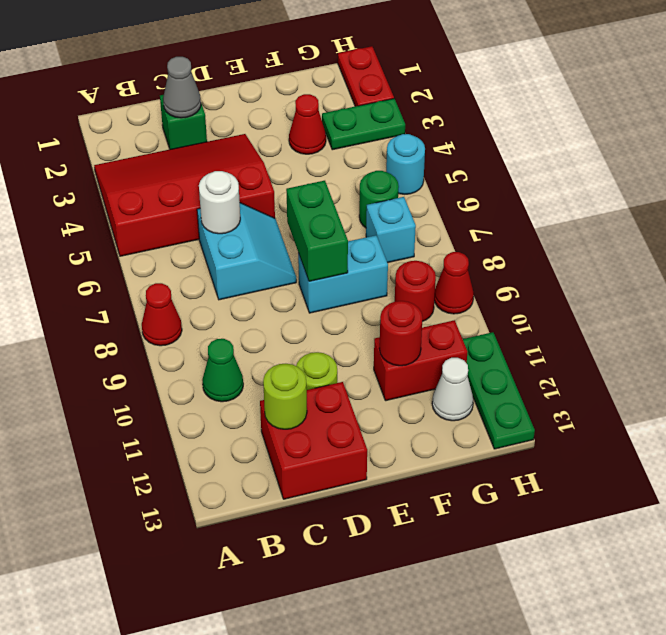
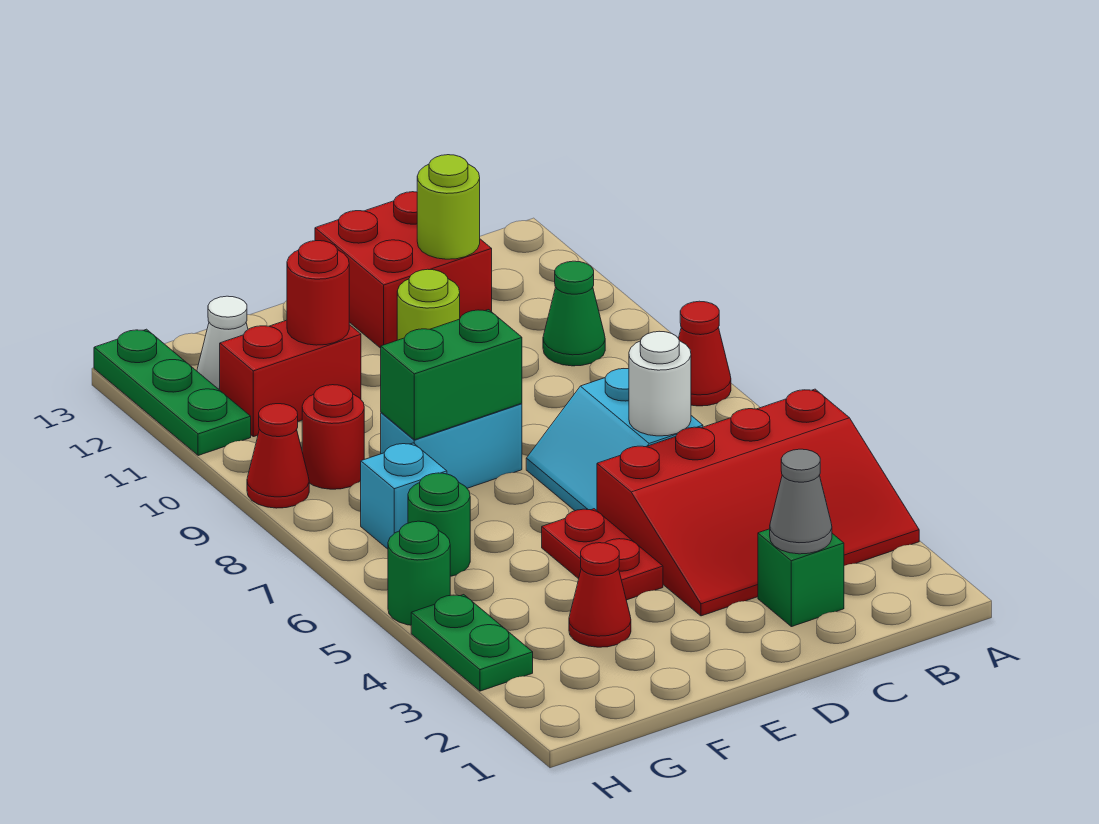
green 1x2 brick [286,181,348,281] -> green 1x2 brick turned to [381,310,522,440]
green 1x2 plate [322,99,405,150] -> green 1x2 plate turned to [411,595,533,691]
red 1x2 plate [338,46,394,106] -> red 1x2 plate moved to [542,509,663,600]
cyan 1x1 round brick [386,134,425,194] -> green 1x1 round brick [388,521,450,625]

